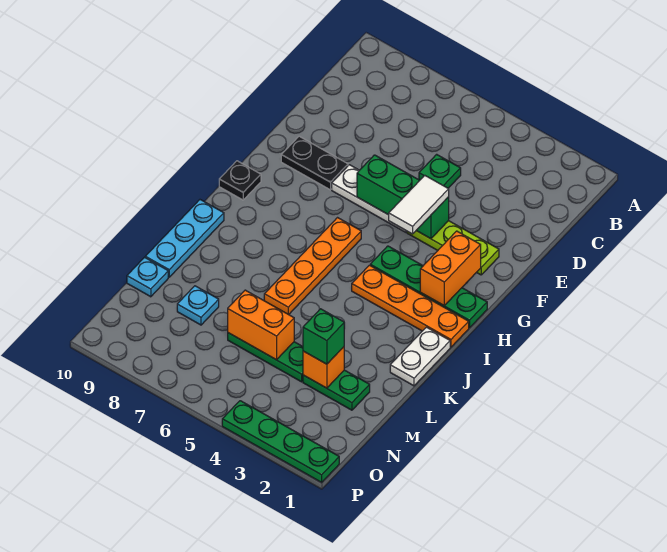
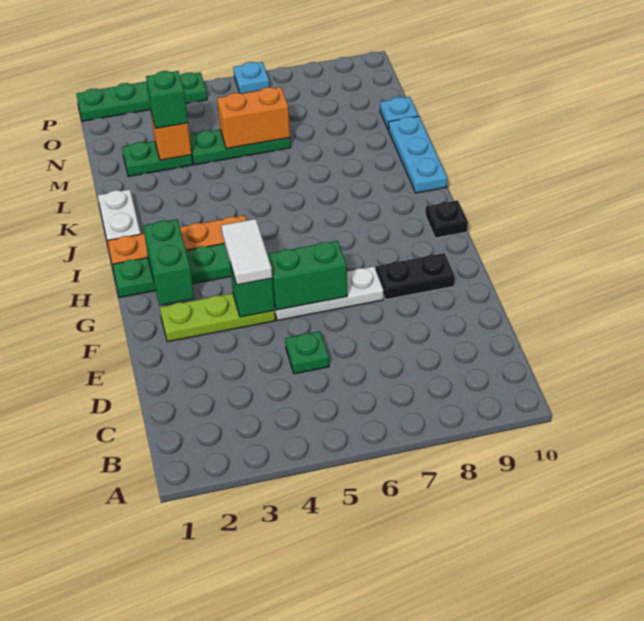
orange 1x2 brick [420,231,481,306] -> green 1x2 brick [143,219,194,305]
orange 1x4 plate [264,218,361,315] -> none
cyan 1x1 plate [177,286,219,325] -> cyan 1x1 plate moved to [233,62,270,94]

